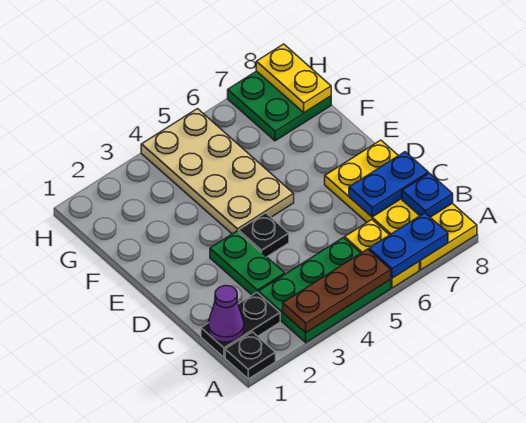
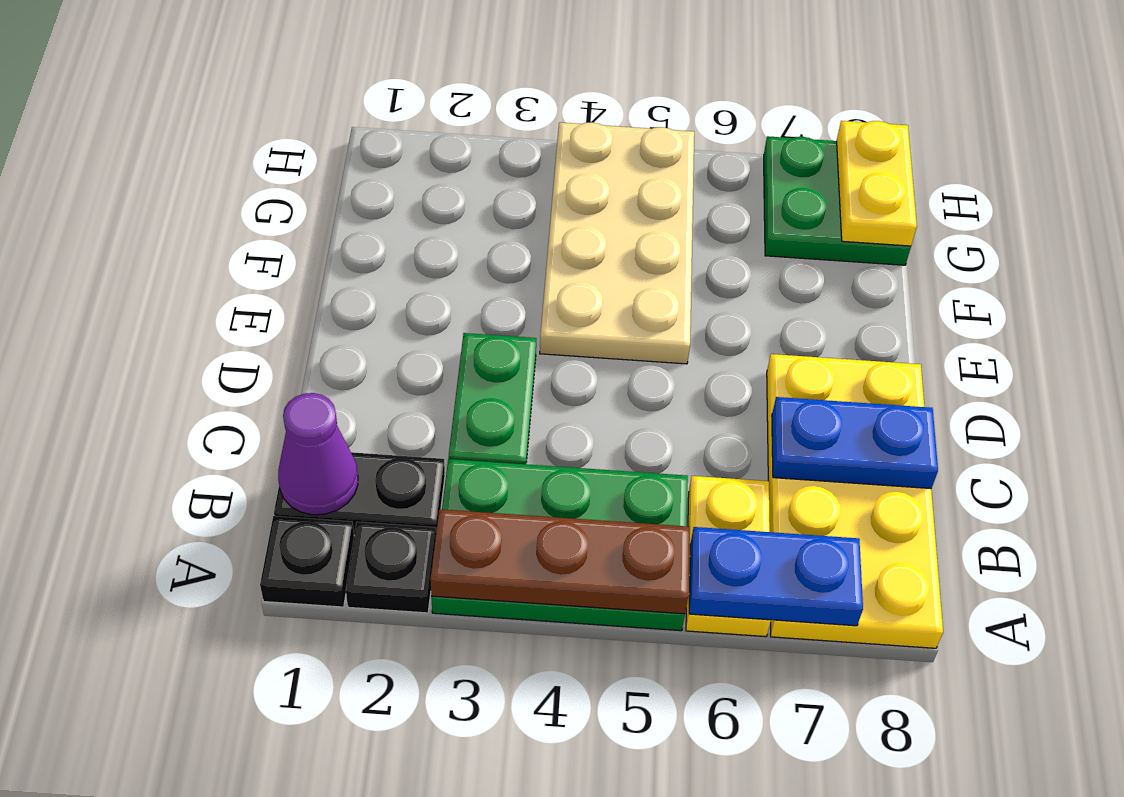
blue 1x1 plate [402,173,453,217] -> none
black 1x1 plate [239,213,289,257] -> black 1x1 plate moved to [346,522,436,613]

